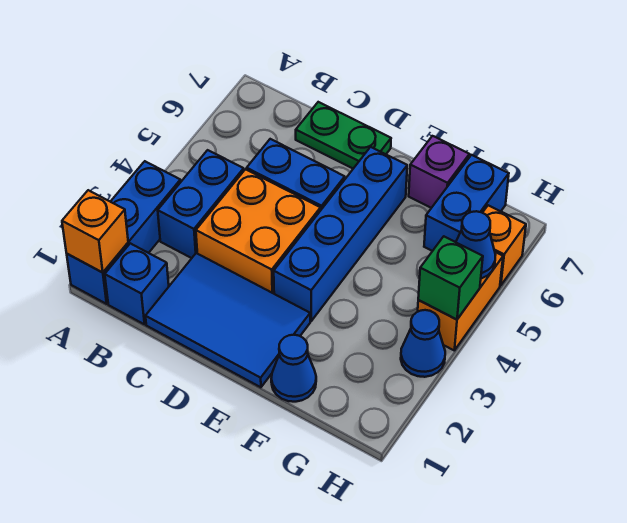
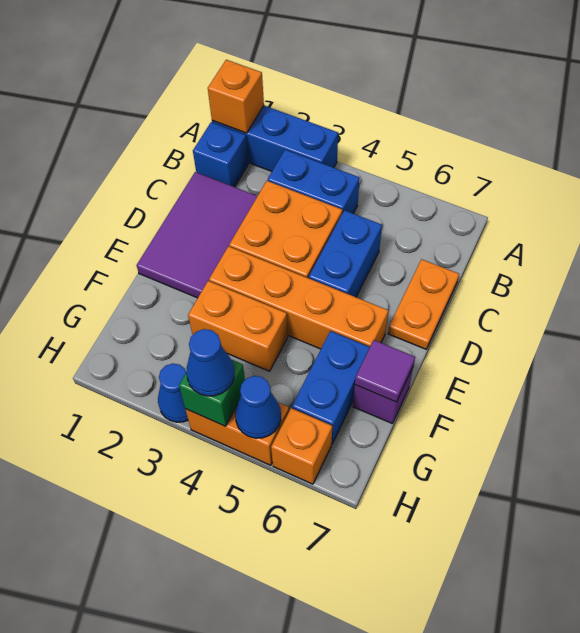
blue 2x3 tile [146,253,310,387] -> purple 2x3 tile [137,172,257,298]
green 1x2 plate [296,102,391,169] -> orange 1x2 plate [388,259,459,349]
blue 1x4 brick [274,147,407,321] -> orange 1x4 brick [209,246,388,349]
blue 1x1 cone [271,335,316,402] -> blue 1x1 cone moved to [186,329,234,396]
none -> orange 1x2 brick [188,281,288,371]
none -> purple 1x1 tile [355,340,415,402]
blue 1x2 brick [424,155,509,251] -> blue 1x2 brick turned to [292,331,370,444]

